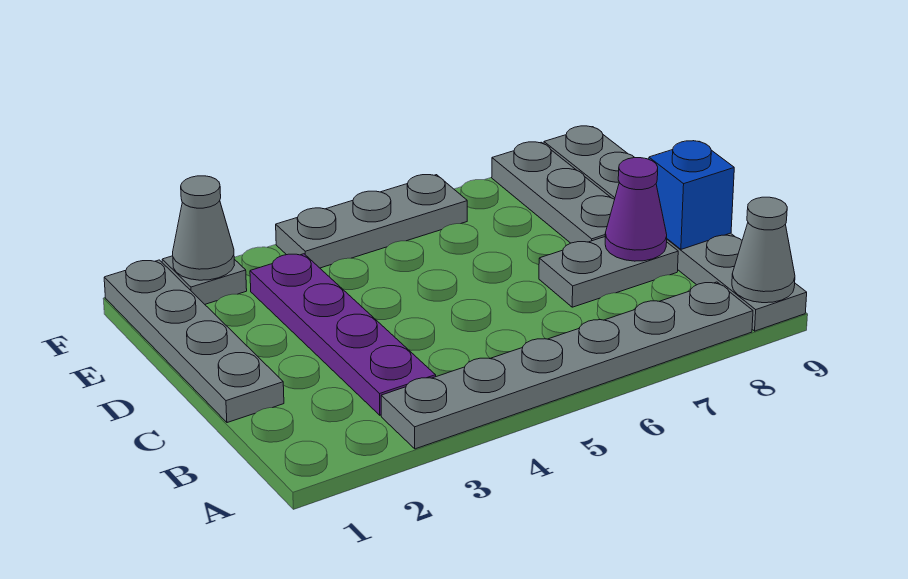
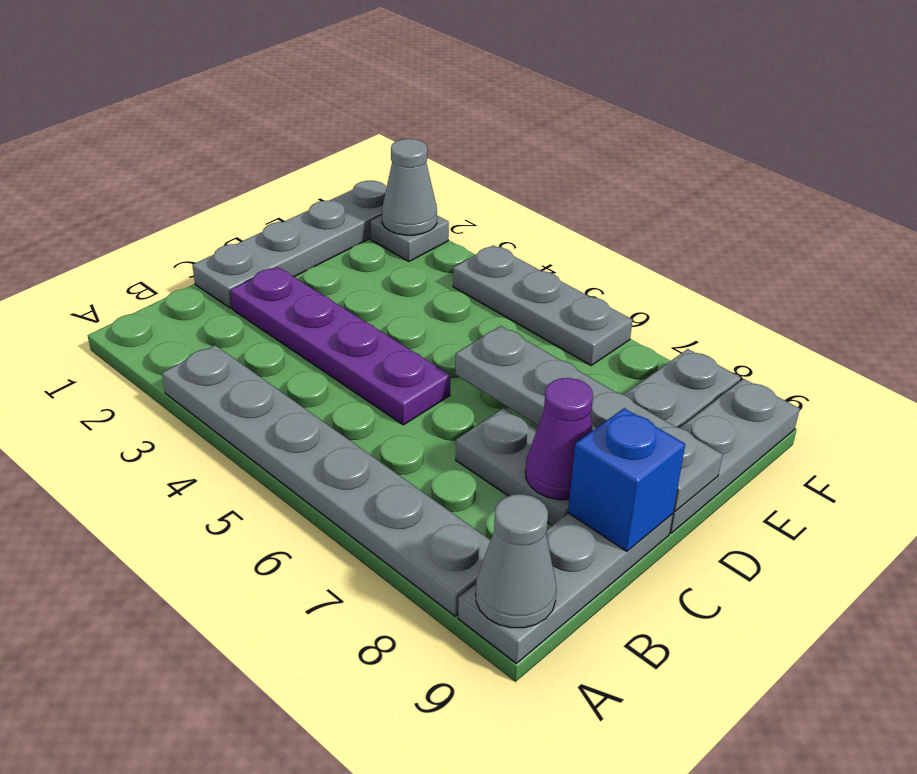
purple 1x4 plate [250,254,436,415] -> purple 1x4 plate turned to [230,267,450,425]
none -> grey 1x4 plate [455,326,723,511]

